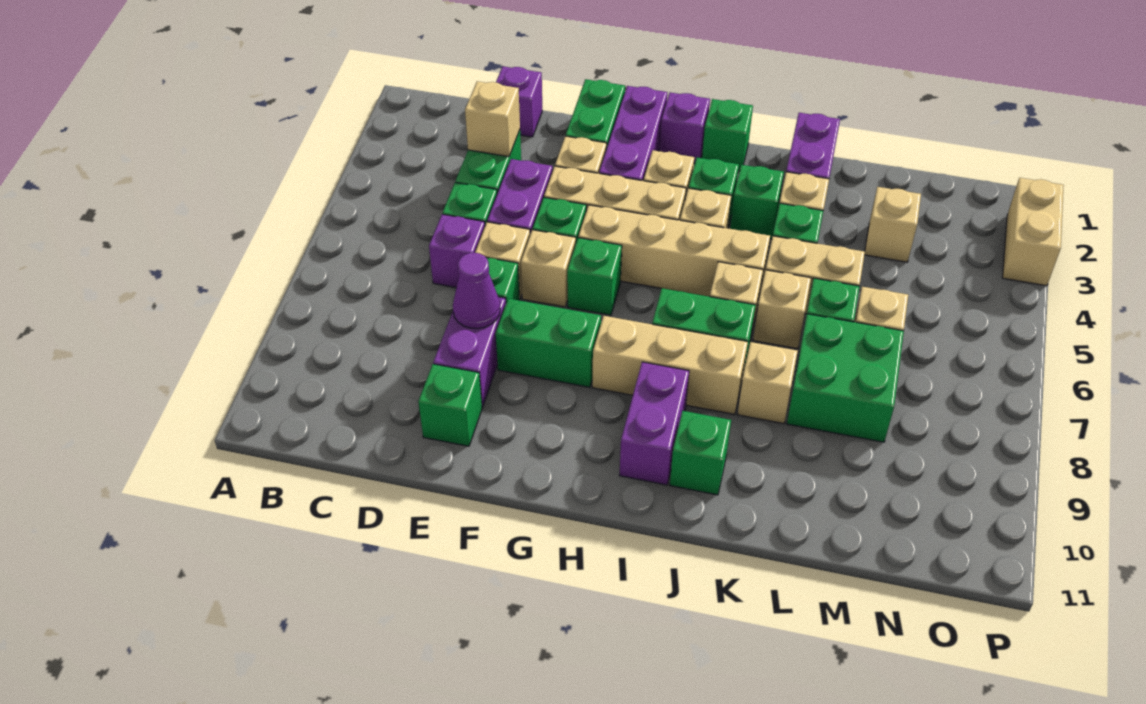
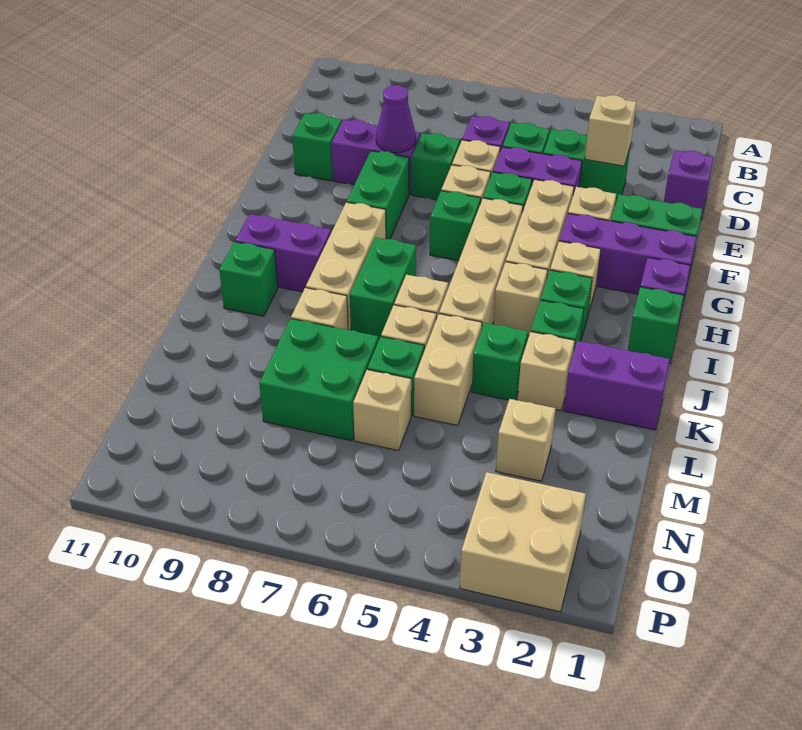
tan 1x2 brick [1002,178,1064,286] -> tan 2x2 brick [460,472,586,612]

